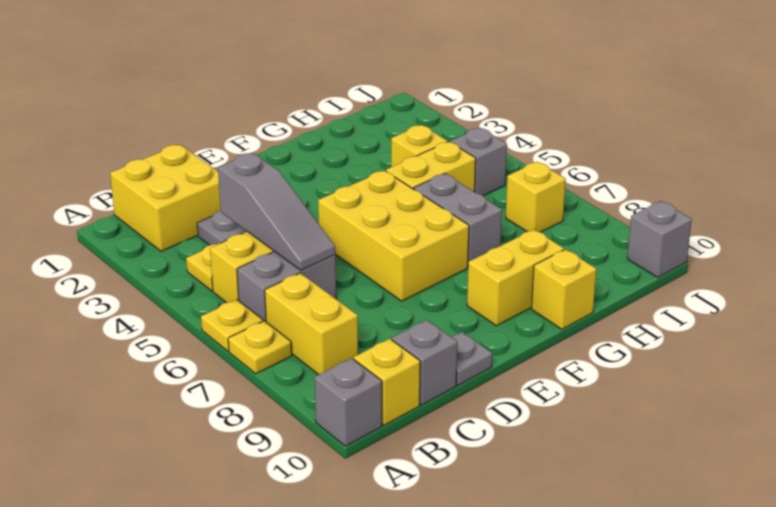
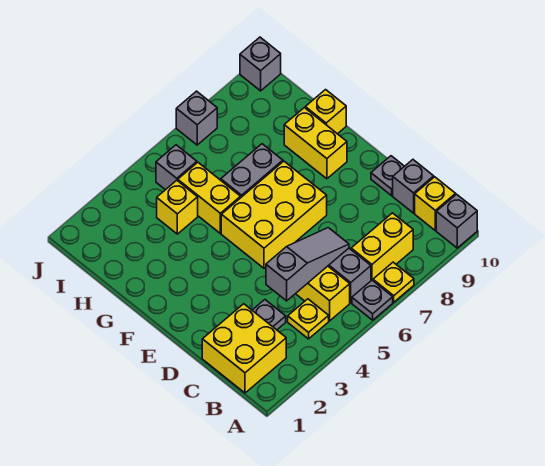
yellow 1x1 plate [201,300,263,351] -> grey 1x1 plate [352,280,393,320]
yellow 1x1 brick [506,162,566,232] -> none
none -> grey 1x1 brick [176,91,217,145]

